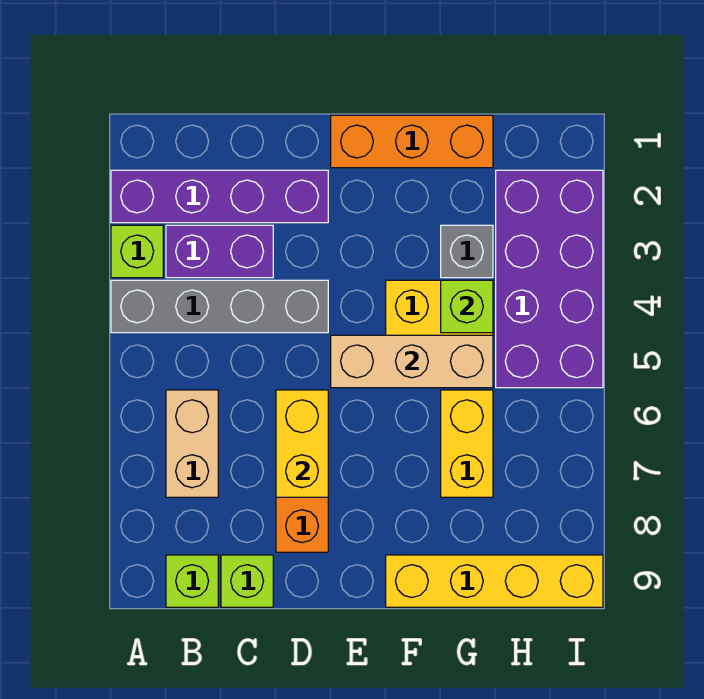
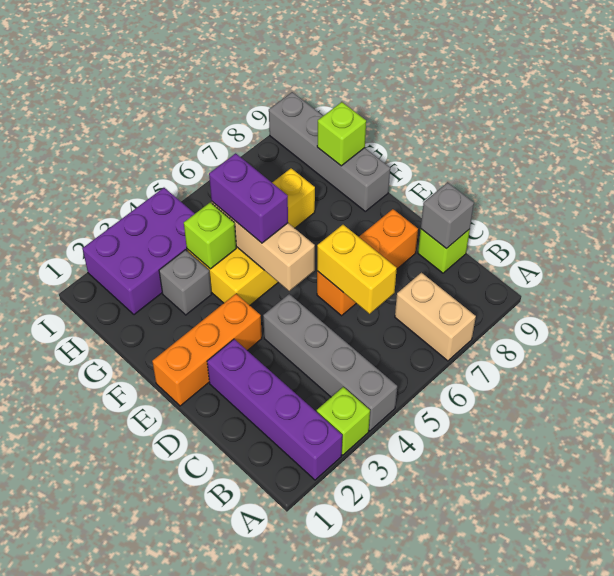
purple 1x2 brick [166,225,273,278] -> purple 1x2 brick moved to [209,153,288,243]
tan 1x2 brick [166,390,218,497] -> tan 1x2 brick turned to [395,273,476,361]
lime 1x1 brick [166,555,218,607] -> lime 1x1 brick moved to [317,102,366,166]
none -> grey 1x1 brick [421,182,474,249]
yellow 1x2 brick [276,390,328,497] -> yellow 1x2 brick turned to [317,225,397,314]
orange 1x3 brick [331,115,493,168] -> orange 1x3 brick turned to [152,294,262,406]
yellow 1x4 brick [386,555,603,607] -> grey 1x4 brick [269,92,390,211]
purple 2x4 brick [496,170,603,388] -> purple 2x3 brick [83,188,195,315]

